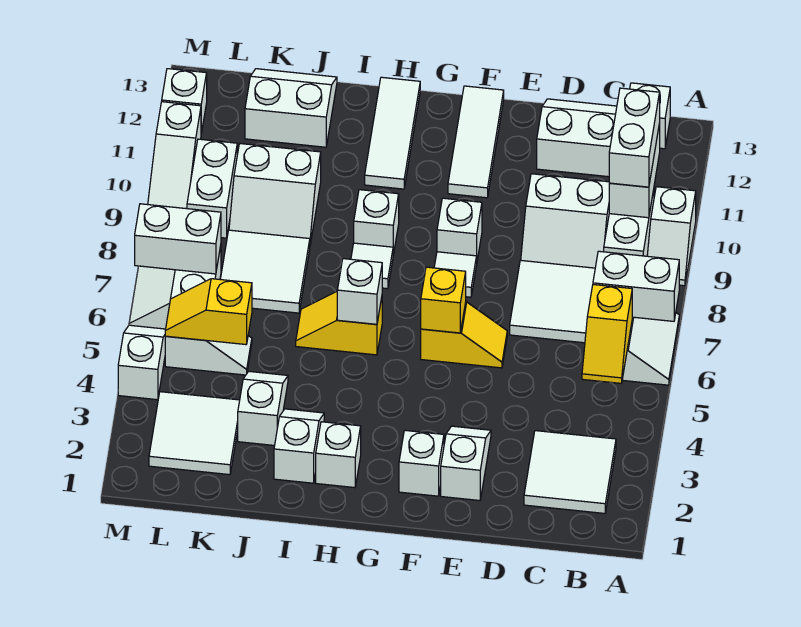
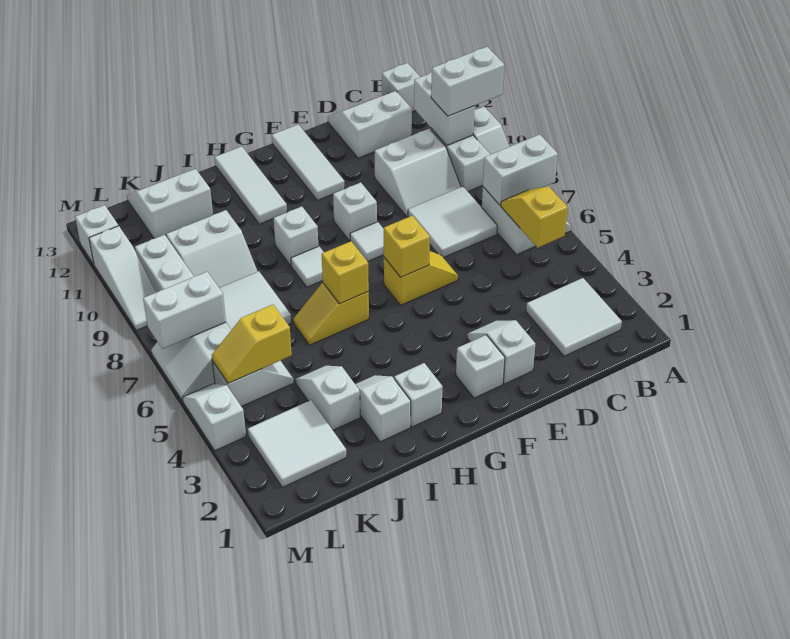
yellow 1x2 slope [582,285,632,383] -> yellow 1x2 slope turned to [501,186,568,248]
white 1x2 brick [609,88,660,187] -> white 1x2 brick turned to [431,47,504,116]
white 1x1 brick [337,259,382,324] -> yellow 1x1 brick [322,241,369,304]

